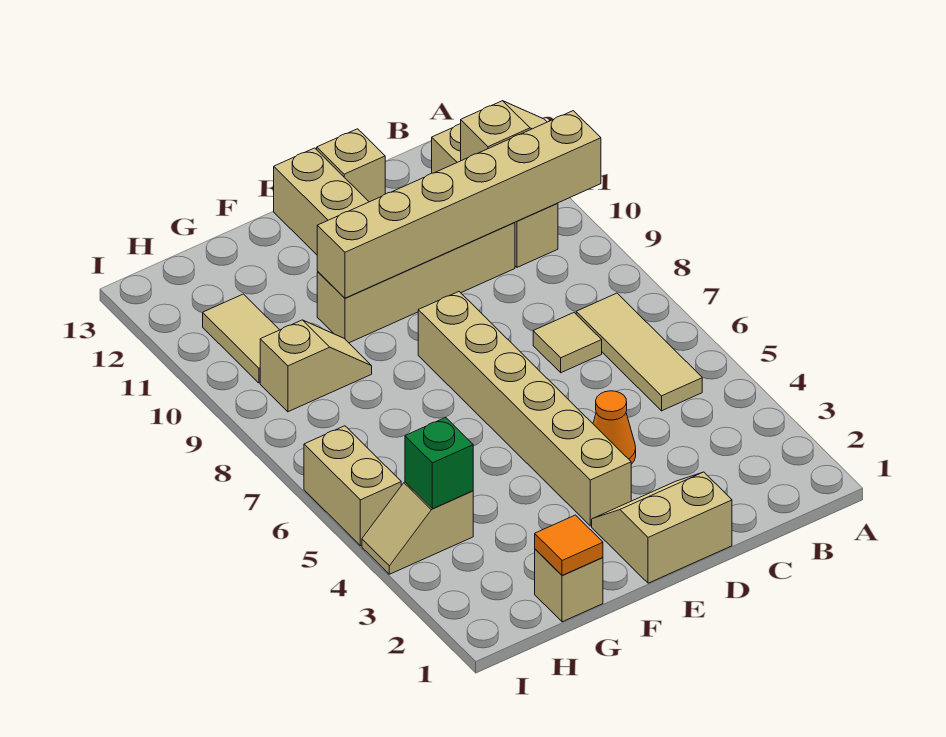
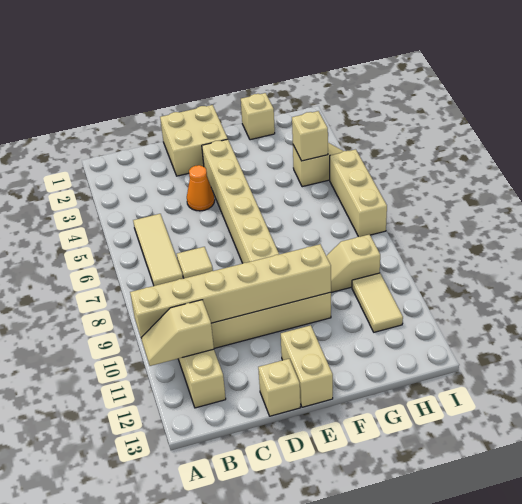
tan 2x2 slope [592,472,732,583] -> tan 2x2 brick [160,105,228,176]
orange 1x1 tile [535,515,603,575] -> none
green 1x1 brick [405,418,473,509] -> tan 1x1 brick [292,111,328,161]
tan 1x2 brick [304,426,401,546] -> tan 1x3 brick [330,149,387,237]

